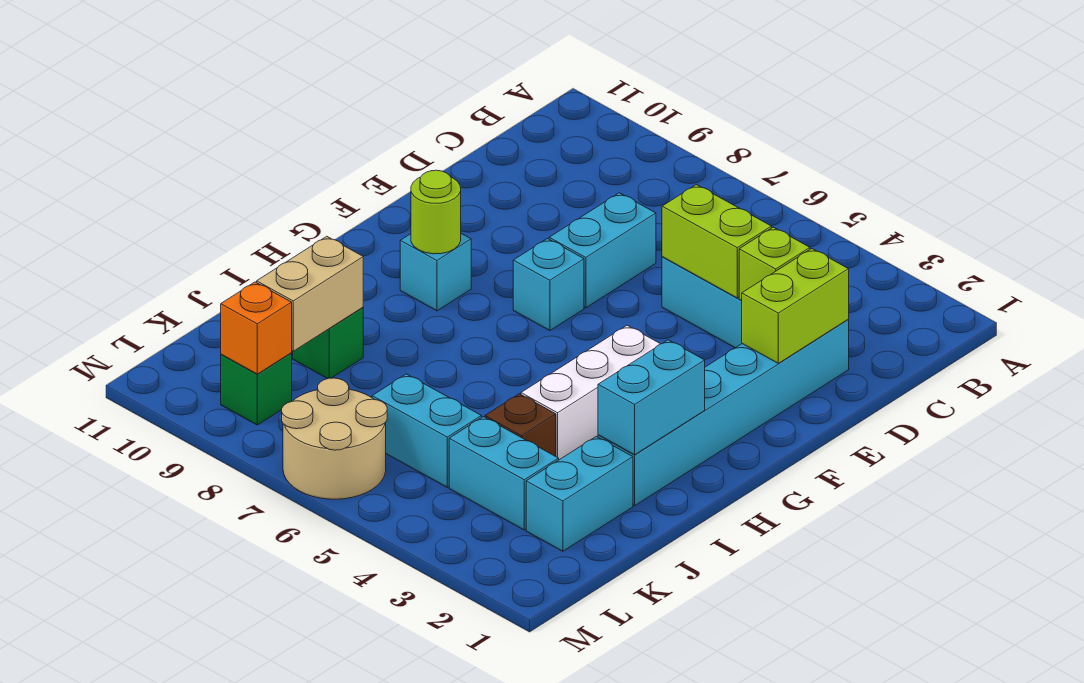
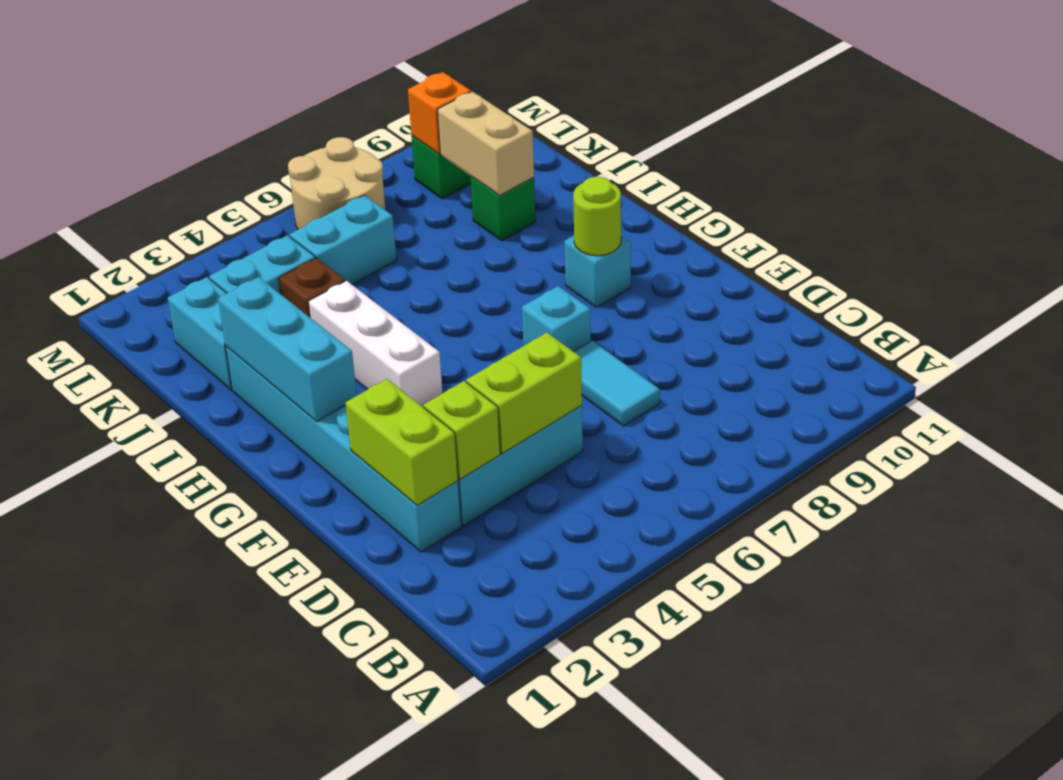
cyan 1x2 brick [549,193,656,308] -> cyan 1x2 tile [574,341,660,426]
cyan 1x2 brick [598,340,705,455] -> cyan 1x3 brick [218,277,357,422]

